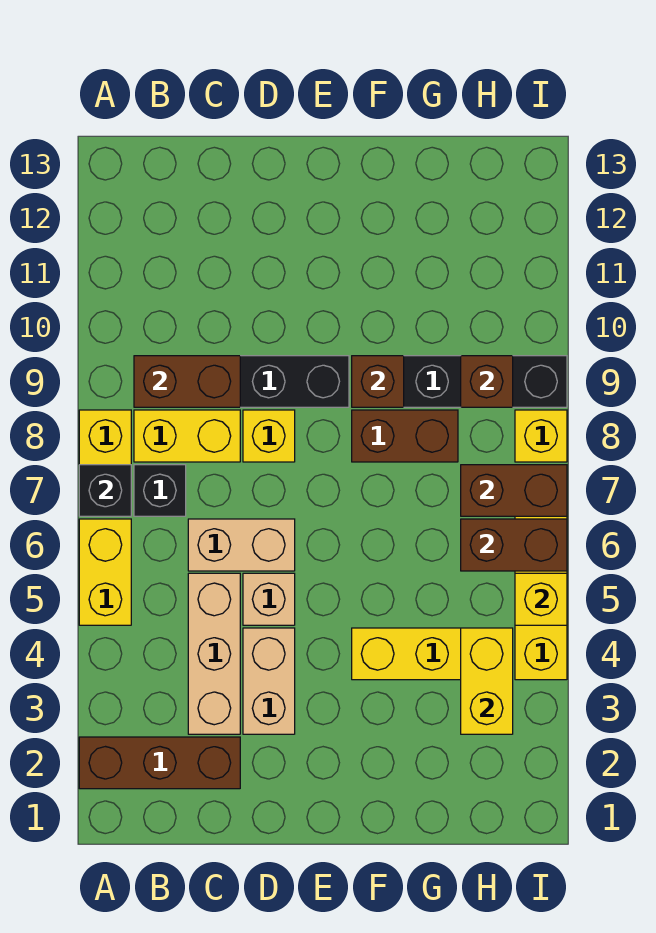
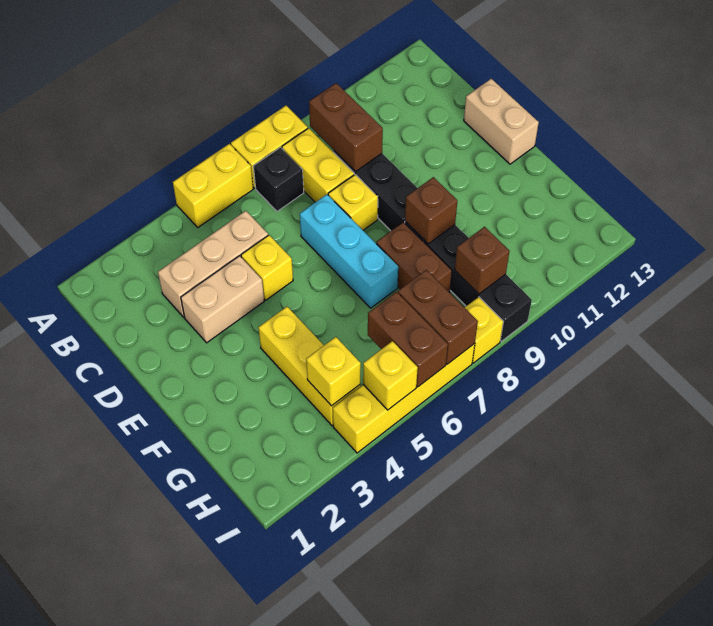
brown 1x3 brick [79,737,240,789] -> none
black 1x1 brick [79,465,131,516] -> none
tan 1x2 brick [188,519,295,571] -> tan 1x2 brick moved to [464,79,539,164]
tan 1x1 brick [243,573,295,625] -> yellow 1x1 brick [241,235,293,300]
none -> cyan 1x3 brick [300,194,398,308]
yellow 1x2 brick [461,628,513,734] -> yellow 1x1 brick [306,337,361,406]

